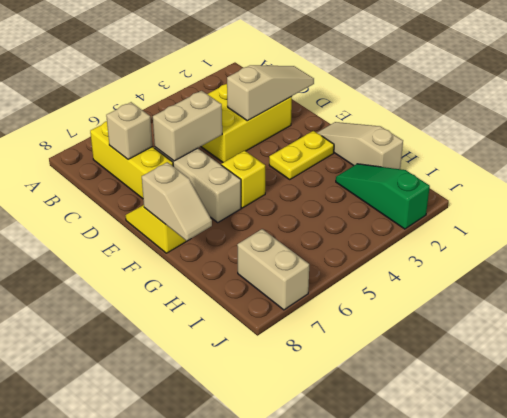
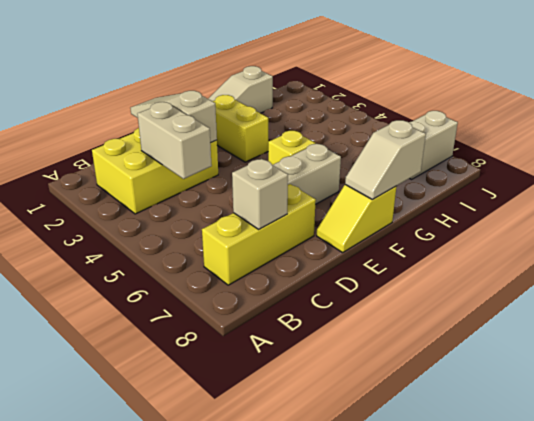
yellow 2x3 brick [201,84,292,162] -> yellow 2x3 brick turned to [92,128,218,214]
tan 1x2 brick [153,91,222,161] -> tan 1x2 brick moved to [137,102,212,179]
yellow 1x2 plate [269,131,334,179] -> yellow 1x2 brick [213,95,268,162]
tan 1x2 slope [142,162,212,241] -> tan 1x2 slope turned to [345,120,426,200]
green 1x3 slope [336,164,430,229] -> none

